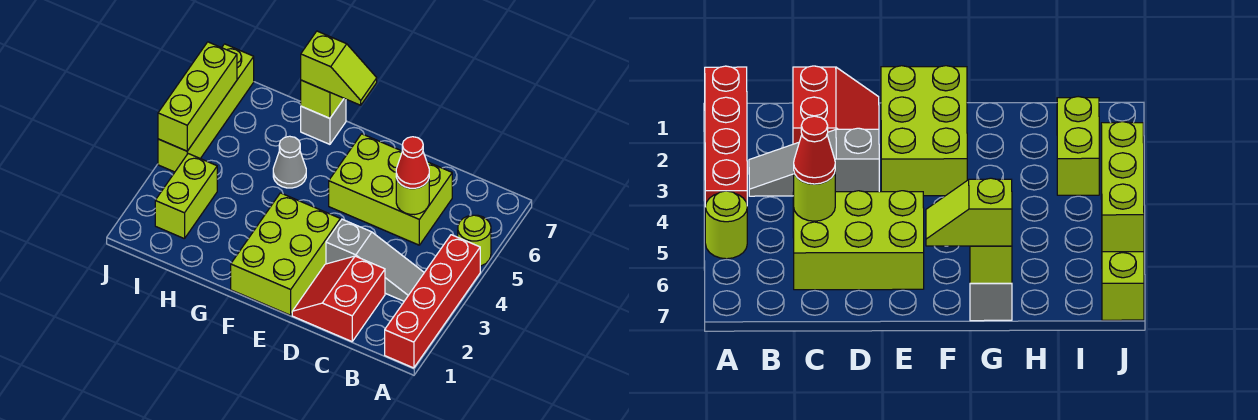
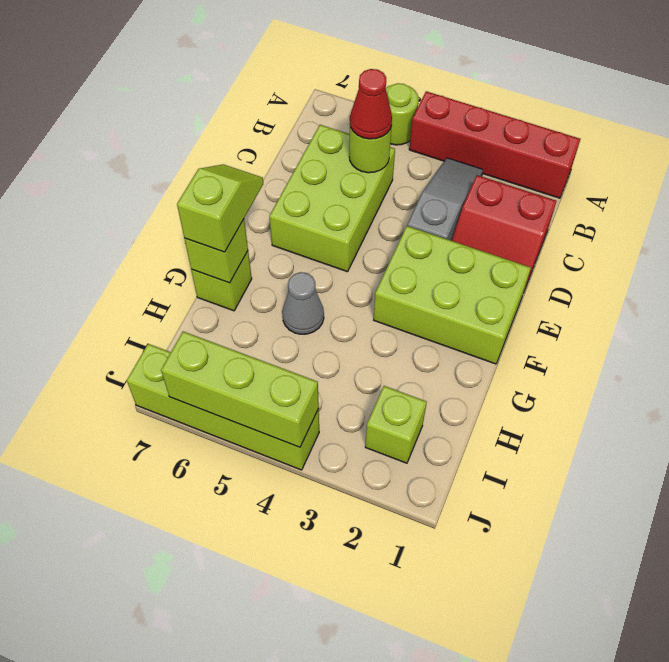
grey 1x1 brick [301,99,346,144] -> lime 1x1 brick [191,251,252,311]
lime 1x2 brick [155,154,217,239] -> lime 1x1 brick [365,386,427,463]

